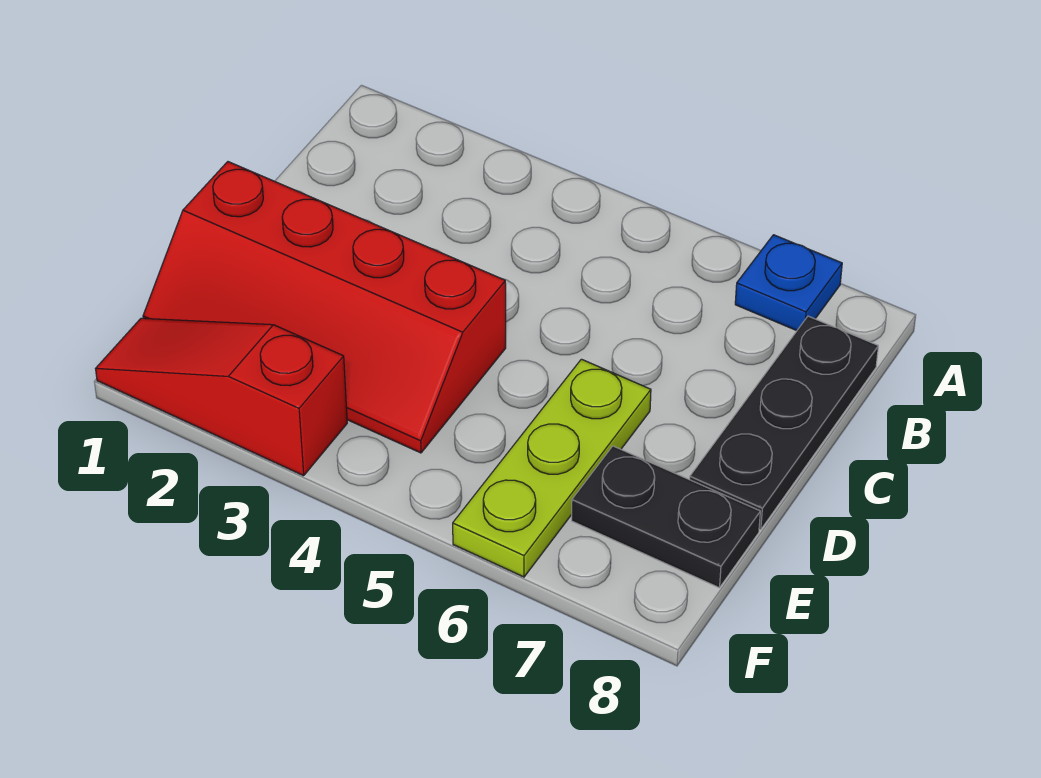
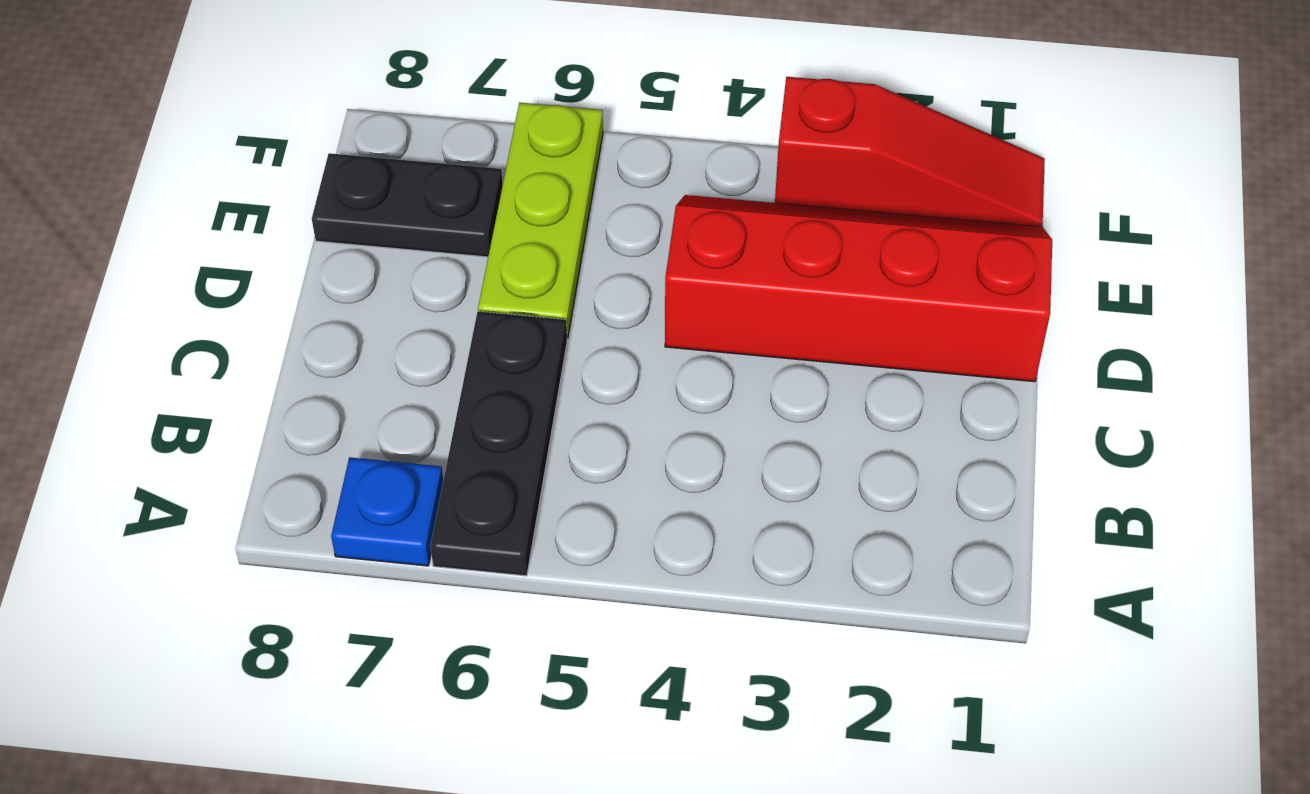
black 1x3 plate [690,316,878,530] -> black 1x3 plate moved to [430,311,567,576]

